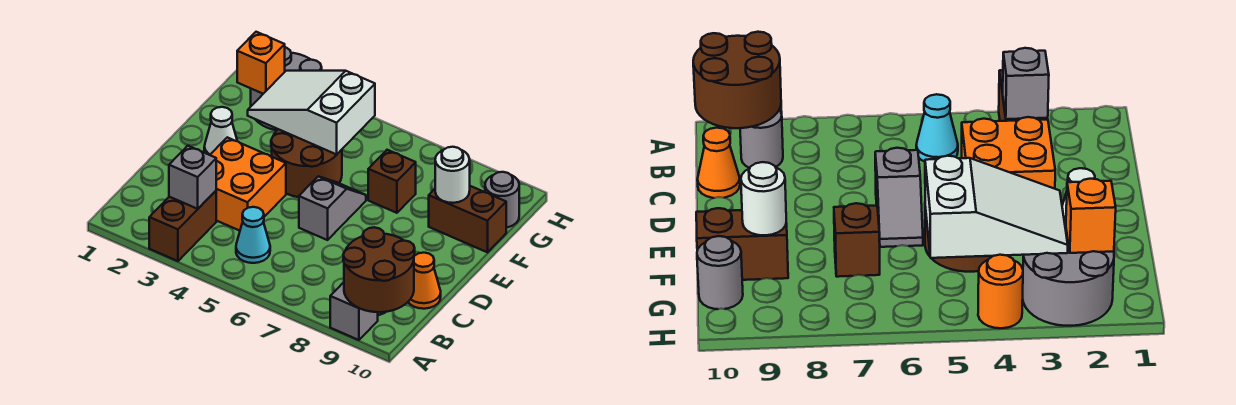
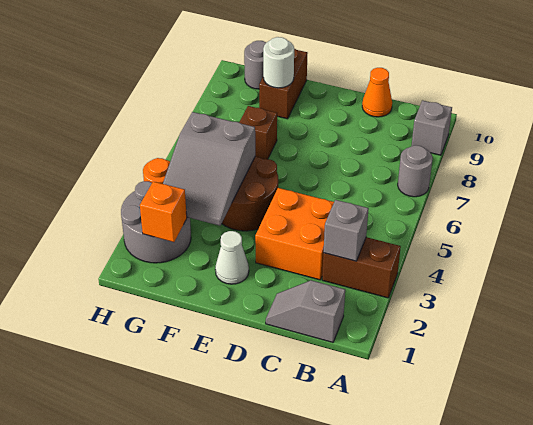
brown 2x2 round brick [343,227,415,312] -> none
cyan 1x1 cone [236,207,270,263] -> none
grey 1x1 round brick [740,110,783,168] -> grey 1x1 round brick moved to [398,145,433,197]
grey 1x2 slope [299,176,366,240] -> grey 1x2 slope moved to [266,280,345,342]
white 2x3 slope [248,71,375,155] -> grey 2x3 slope [163,112,255,226]

